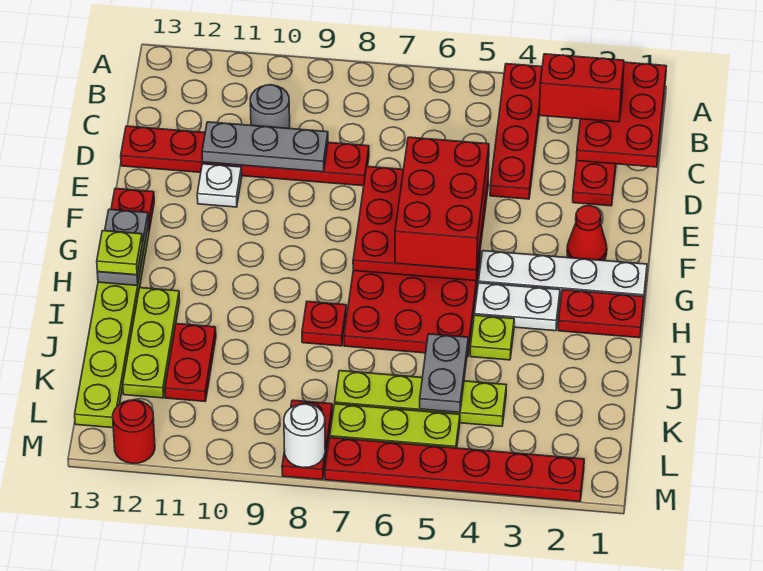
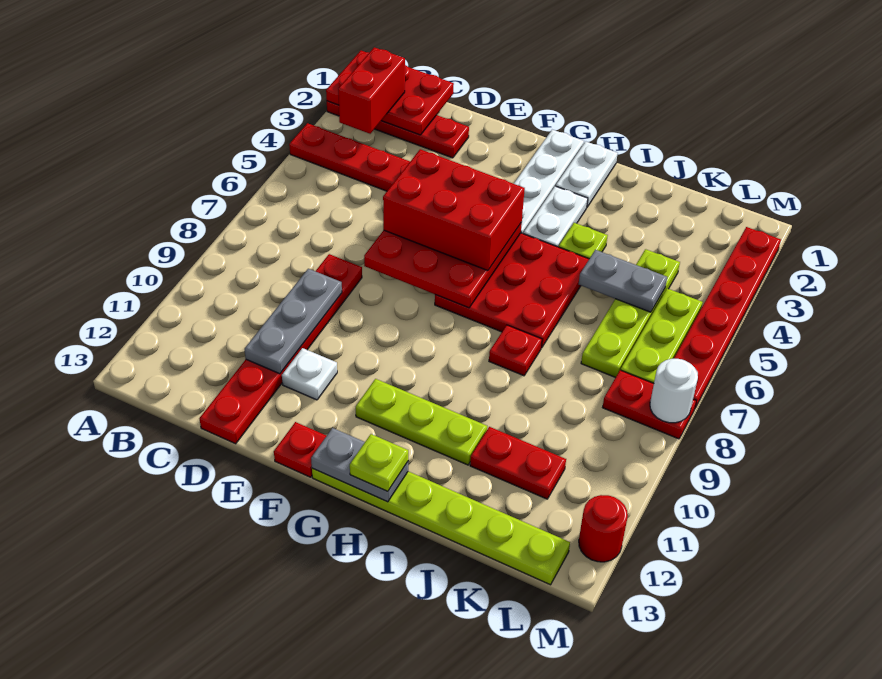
grey 1x1 round brick [250,85,290,129] -> none
red 1x1 cone [567,206,607,261] -> none
red 1x2 plate [558,290,644,338] -> white 1x2 plate [556,141,618,207]
lime 1x3 plate [123,288,180,398] -> lime 1x3 plate moved to [356,379,487,465]

